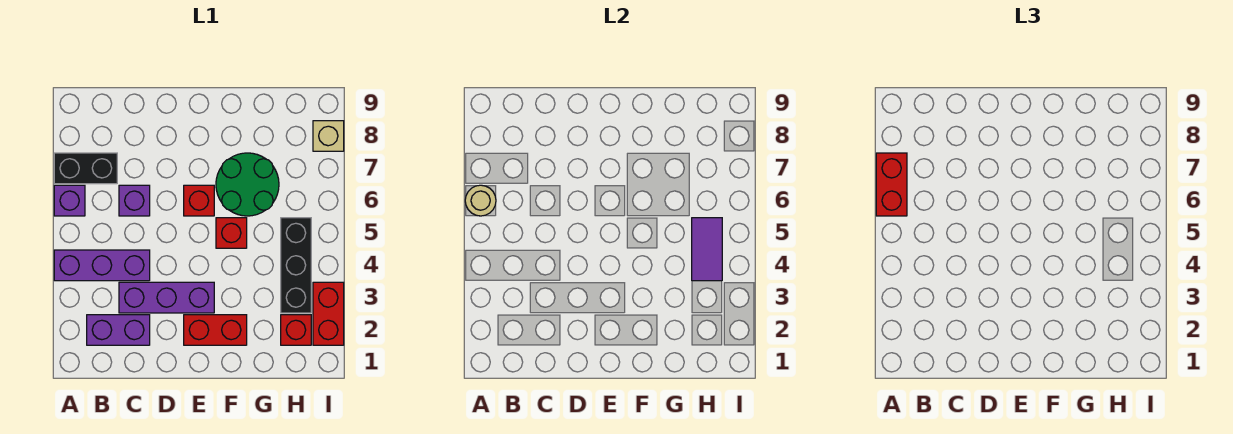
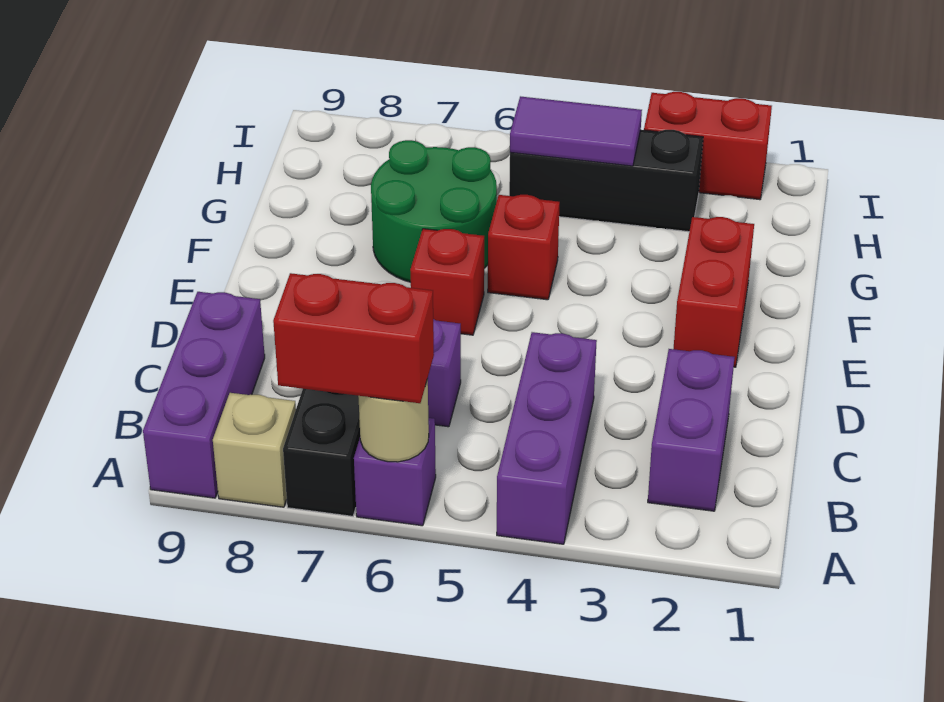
purple 1x3 brick [119,282,214,313] -> purple 1x3 brick moved to [143,292,265,498]
red 1x1 brick [281,315,311,345] -> none
tan 1x1 brick [313,121,344,151] -> tan 1x1 brick moved to [213,393,296,507]

